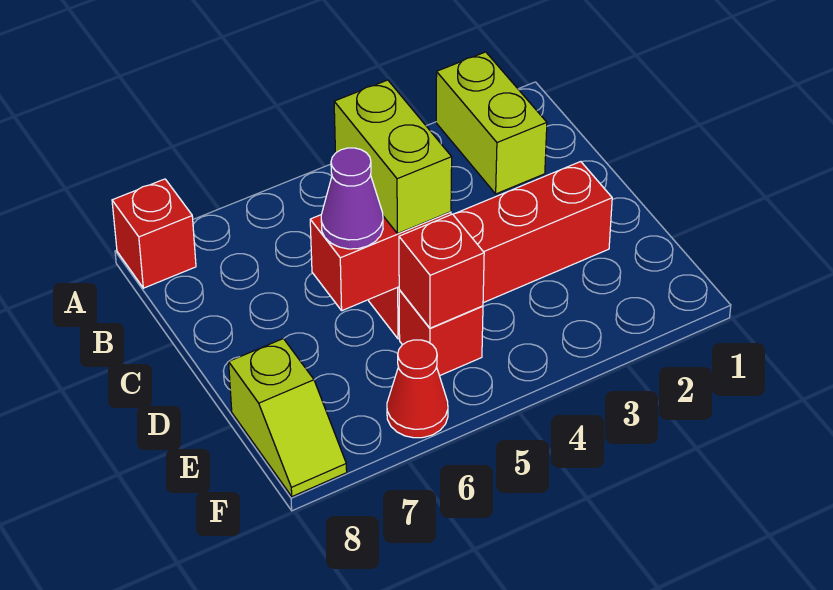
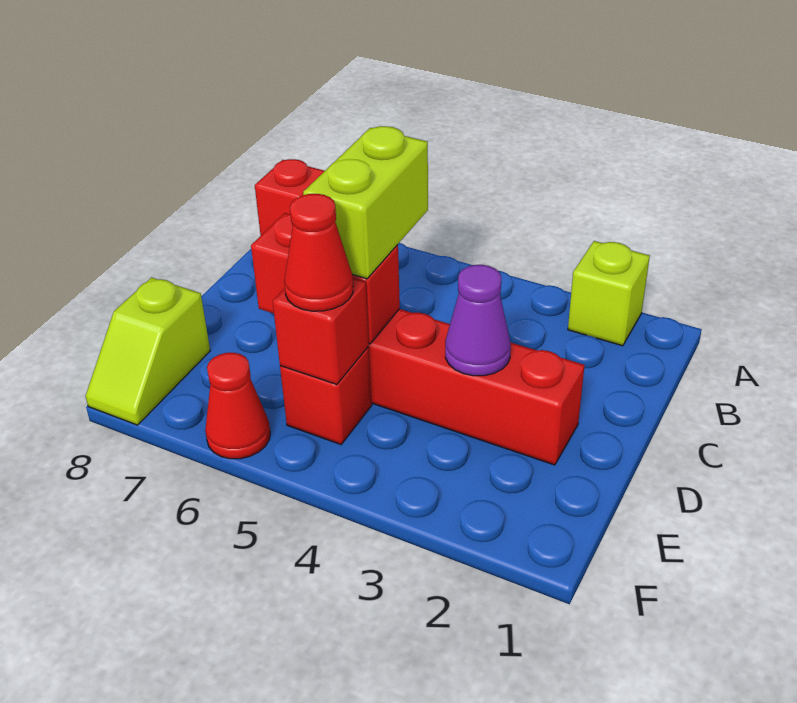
lime 1x2 brick [436,52,547,194] -> lime 1x1 brick [568,241,650,346]
purple 1x1 cone [321,148,383,249] -> purple 1x1 cone moved to [445,265,511,376]
none -> red 1x1 cone [284,194,353,311]

